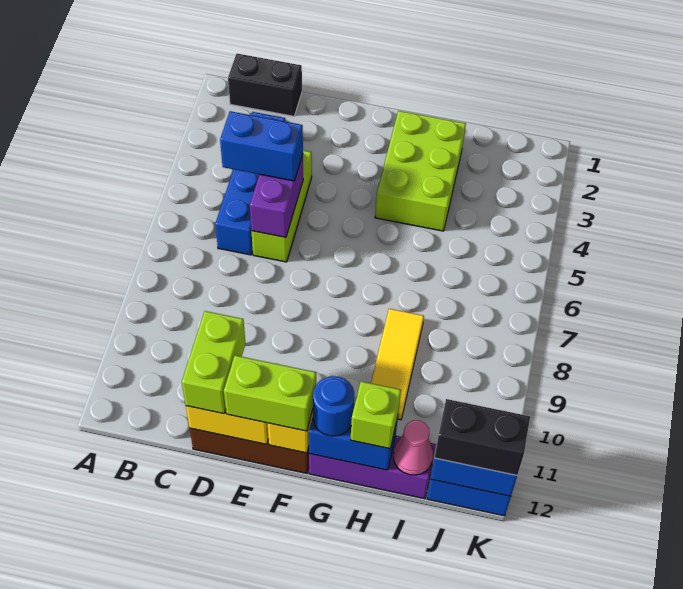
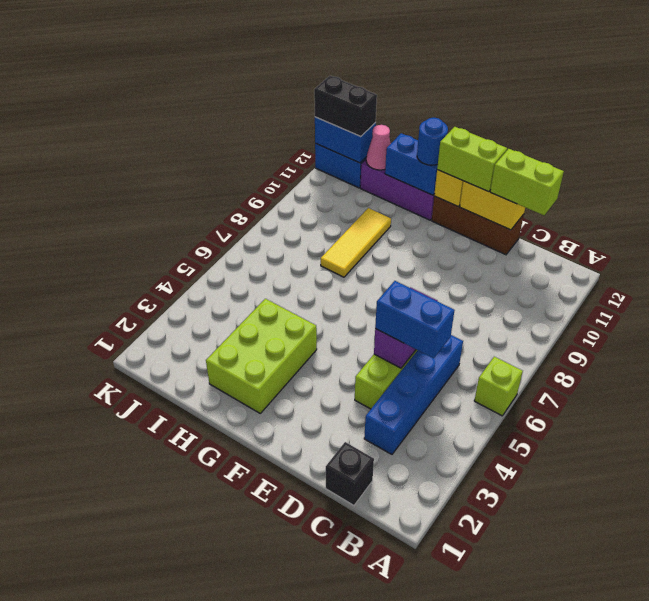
black 1x2 brick [228,54,302,116] -> black 1x1 brick [326,442,374,505]
lime 1x2 brick [182,311,246,414] -> lime 1x2 brick turned to [490,149,564,215]
lime 1x1 brick [350,381,401,449] -> lime 1x1 brick moved to [474,357,523,416]

